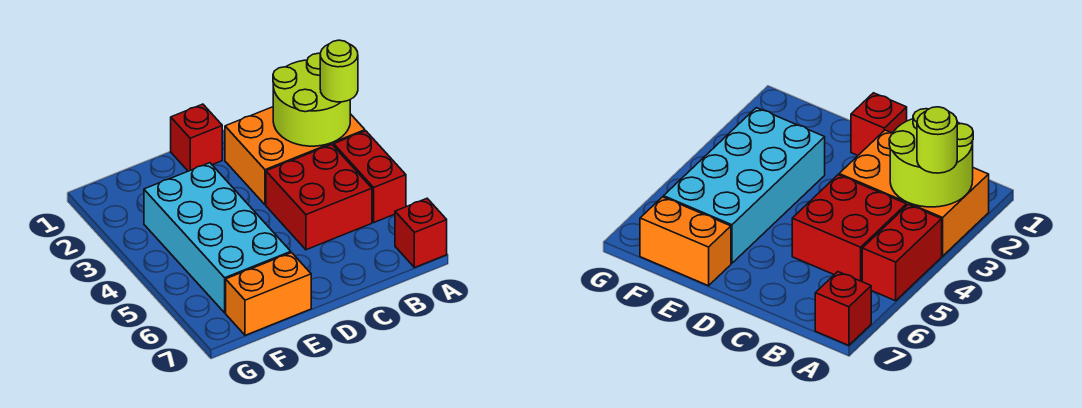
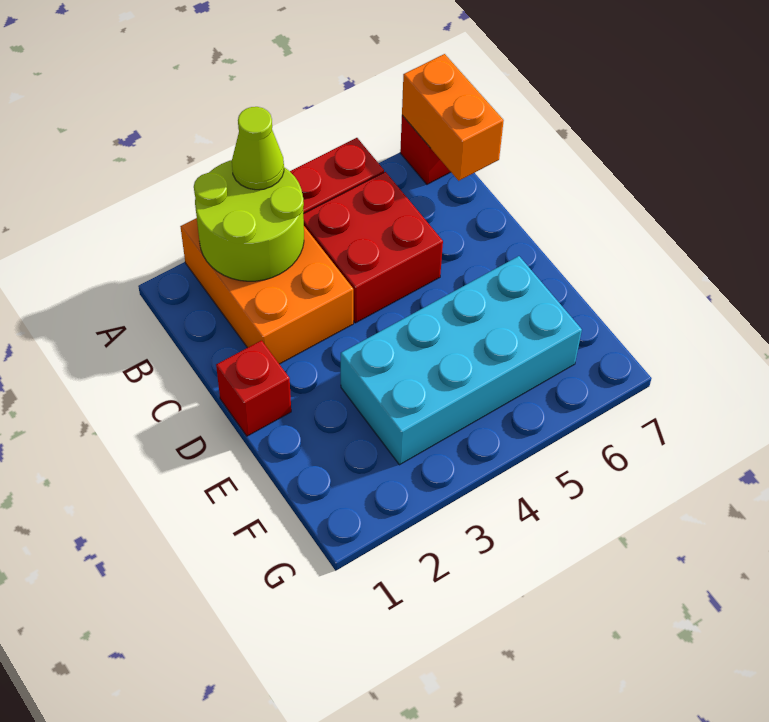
lime 1x1 round brick [320,40,358,102] -> lime 1x1 cone [232,107,284,190]
orange 1x2 brick [226,253,311,335] -> orange 1x2 brick moved to [402,54,504,181]

